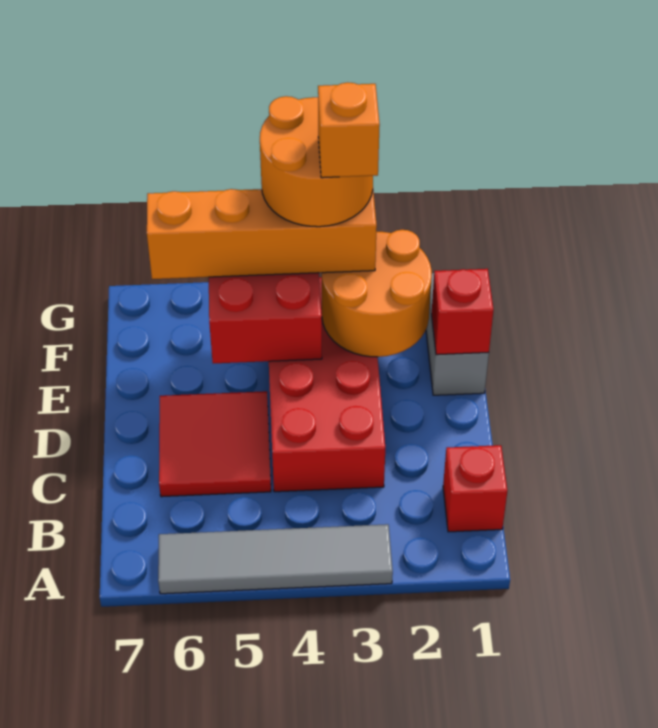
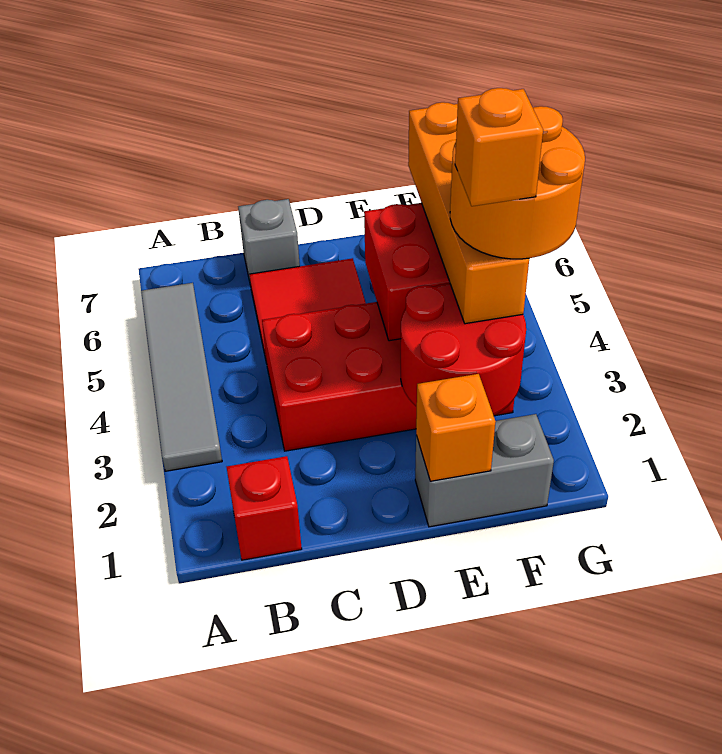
none -> grey 1x1 brick [238,199,300,285]
red 1x1 brick [432,269,494,355] -> orange 1x1 brick [416,374,496,481]
orange 2x2 round brick [322,230,432,357] -> red 2x2 round brick [401,283,526,415]

